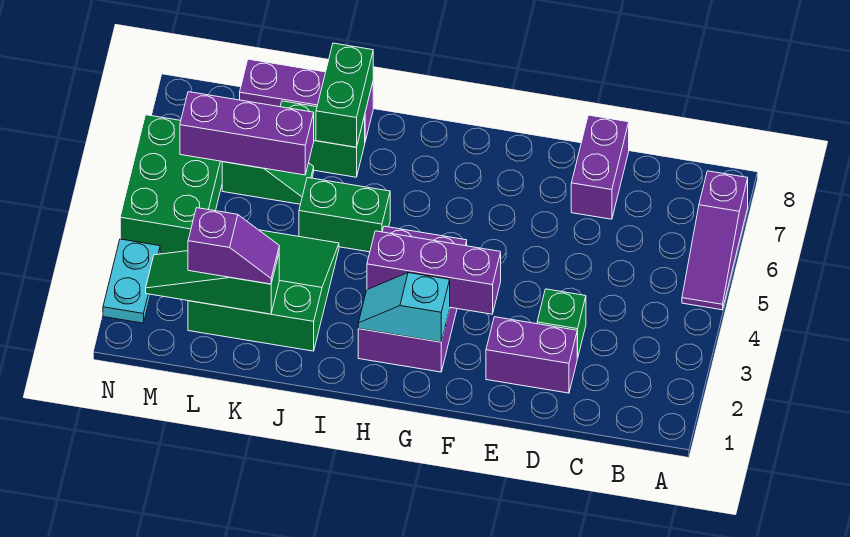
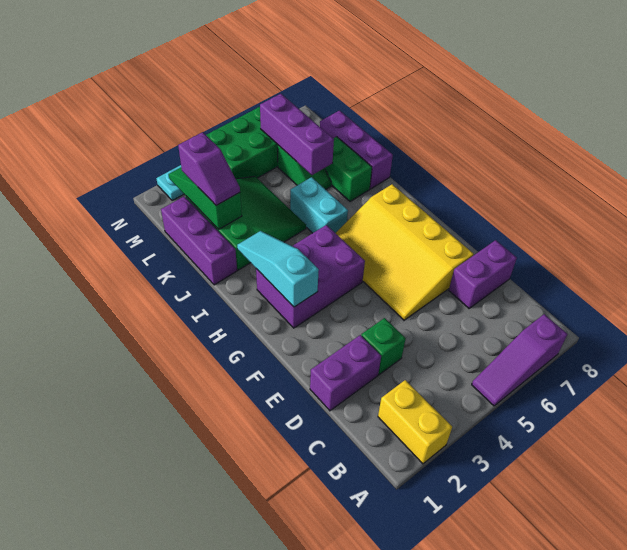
none -> yellow 1x2 brick [378,380,452,464]
purple 1x2 brick [486,317,577,393] -> purple 1x2 brick turned to [310,335,381,411]
none -> yellow 3x4 slope [336,184,474,320]
purple 1x3 brick [367,231,501,314] -> purple 1x3 brick moved to [161,196,237,285]
cyan 1x2 slope [358,273,450,342] -> cyan 1x3 slope [237,231,319,307]
green 1x2 brick [299,178,390,252] -> cyan 1x2 brick [290,177,348,233]
green 1x2 brick [316,43,373,147] -> none

